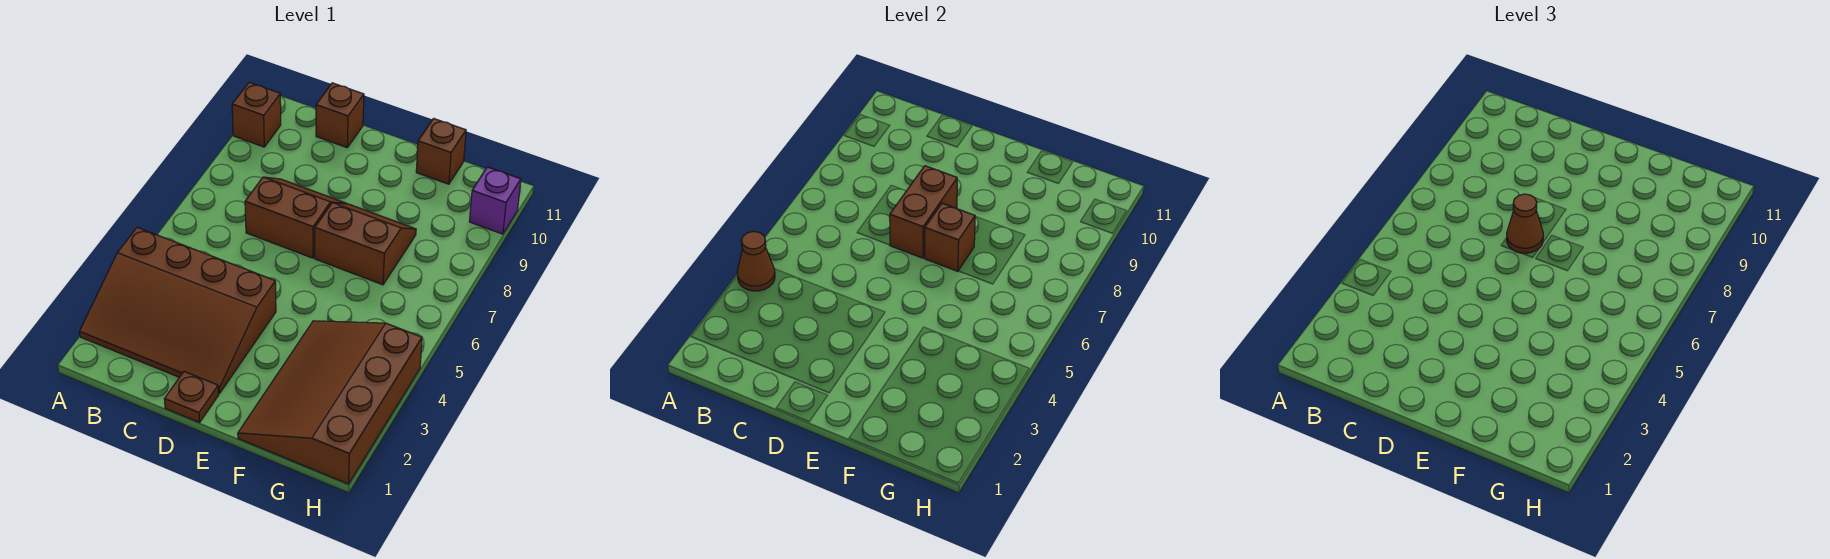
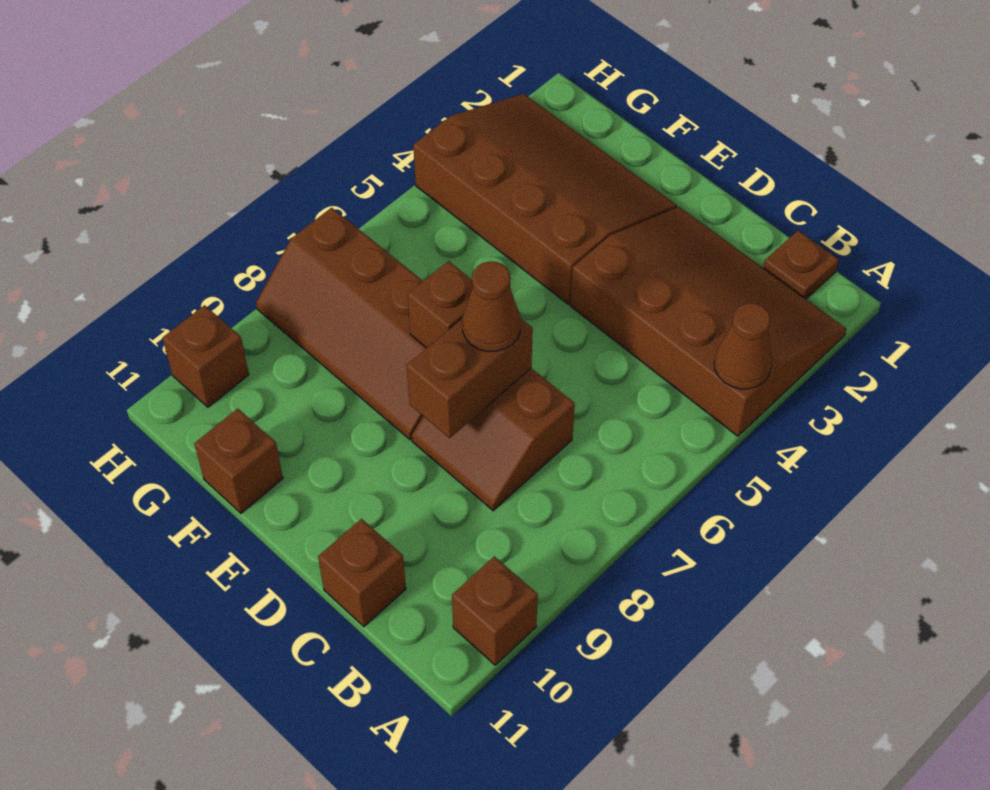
brown 1x1 plate [164,371,219,423] -> brown 1x1 plate moved to [763,230,839,299]
brown 2x2 slope [315,203,416,285] -> brown 2x4 slope [256,208,426,440]
brown 3x4 slope [238,321,422,484] -> brown 3x4 slope turned to [413,94,677,304]
purple 1x1 brick [469,167,521,234] -> brown 1x1 brick [162,305,249,407]

